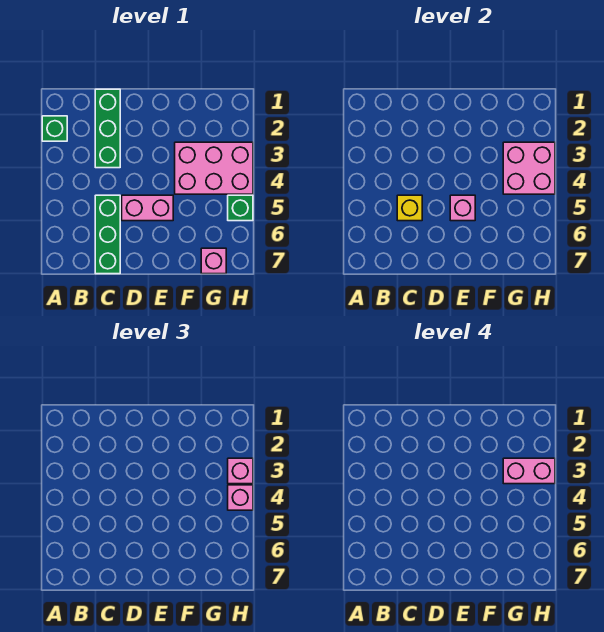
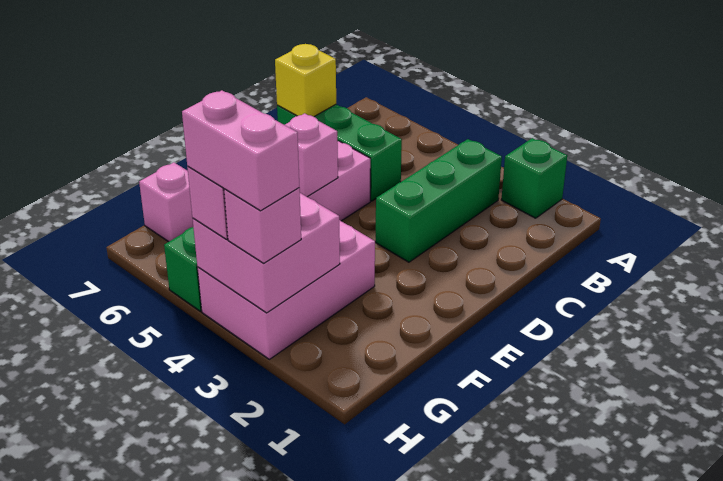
green 1x3 brick [95,89,120,168] -> green 1x3 brick turned to [376,139,502,262]
yellow 1x1 brick [397,195,422,221] -> yellow 1x1 brick moved to [275,44,336,117]
pink 1x2 brick [503,458,555,484] -> pink 1x2 brick turned to [182,90,299,211]

